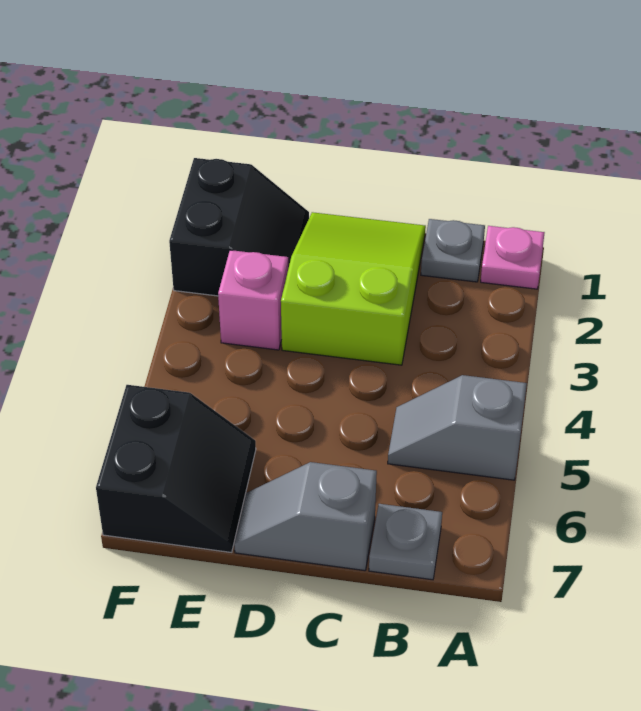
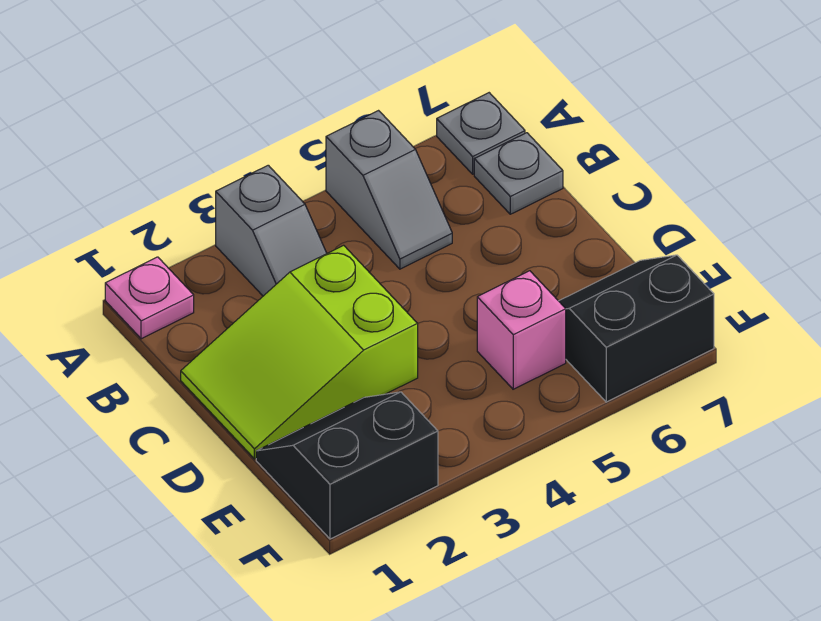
grey 1x1 plate [421,219,485,282] -> grey 1x1 plate moved to [437,93,525,174]
grey 1x2 slope [234,462,377,571] -> grey 1x2 slope moved to [216,165,327,296]
pink 1x1 brick [218,250,288,350] -> pink 1x1 brick moved to [477,271,566,389]

